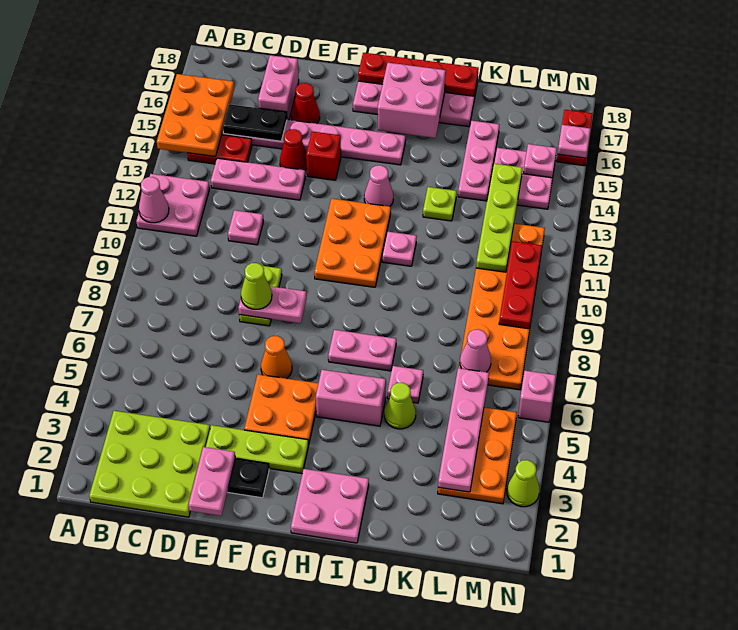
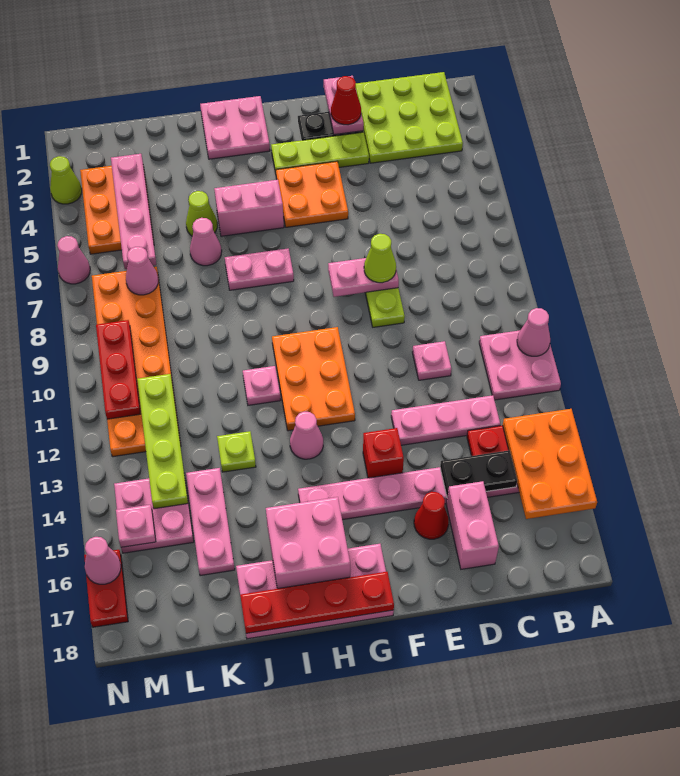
red 1x1 cone [280,129,307,170] -> red 1x1 cone moved to [331,76,361,125]
orange 1x1 cone [261,336,292,379] -> none
pink 1x1 plate [387,366,423,403] -> pink 1x1 cone [190,218,222,266]
pink 1x1 brick [518,371,556,422] -> pink 1x1 cone [57,236,90,284]
pink 1x1 plate [558,125,591,158] -> pink 1x1 cone [85,537,121,584]

